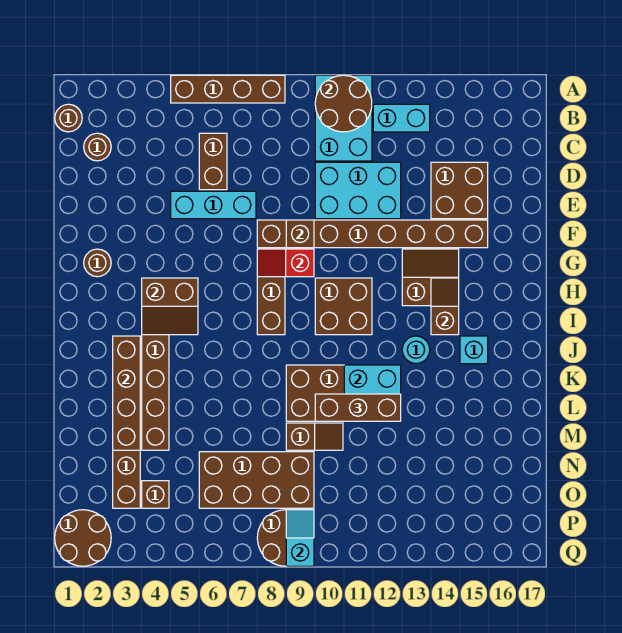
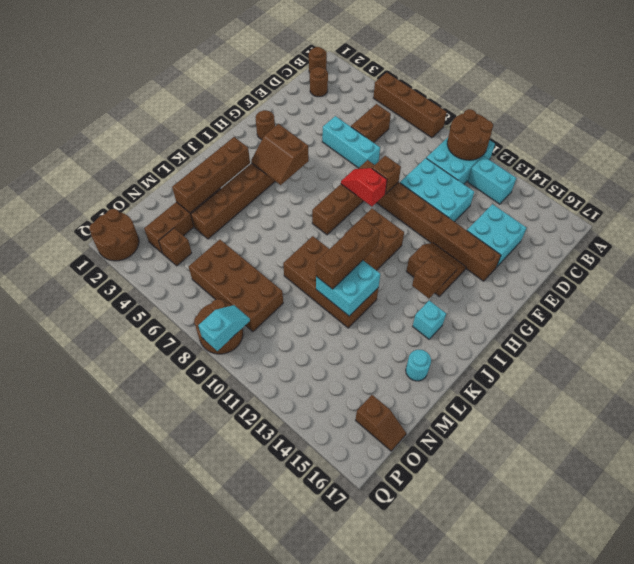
brown 2x2 brick [431,162,488,219] -> cyan 2x2 brick [467,204,527,267]
cyan 1x1 round brick [402,336,430,363] -> cyan 1x1 round brick moved to [406,350,431,381]
brown 1x3 brick [315,394,401,421] -> brown 1x3 brick turned to [316,218,380,289]
brown 1x2 slope [286,423,343,450] -> brown 1x2 slope moved to [355,395,406,451]

